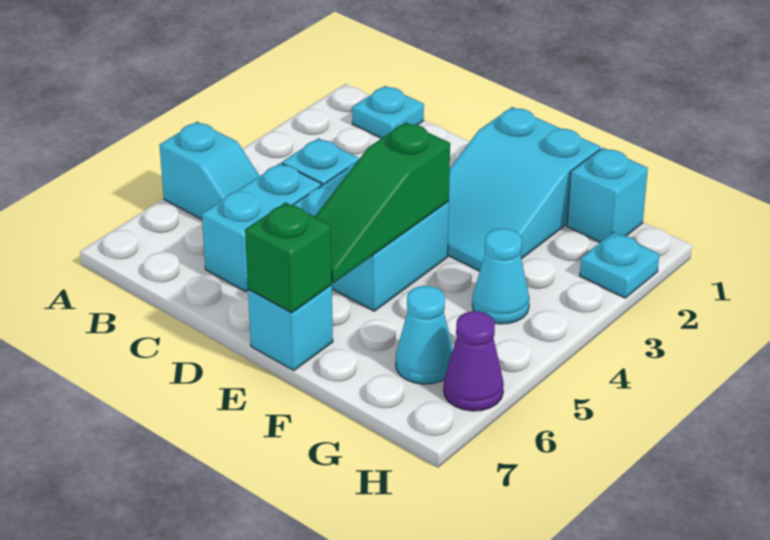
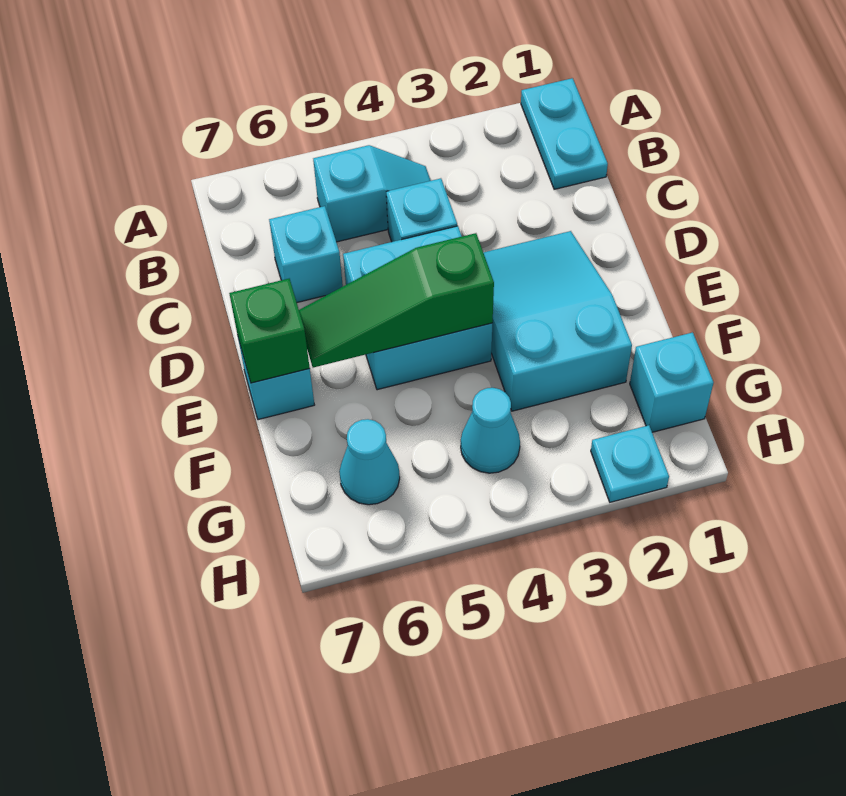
cyan 1x2 slope [160,122,259,219] -> cyan 1x2 slope turned to [313,145,431,242]
cyan 1x1 plate [352,86,424,138] -> cyan 1x2 plate [521,78,608,189]
cyan 1x2 brick [202,163,321,292] -> cyan 1x1 brick [269,206,343,302]
cyan 2x3 slope [448,107,601,271] -> cyan 2x3 slope turned to [483,231,632,411]
purple 1x1 cone [444,311,504,411] -> none

